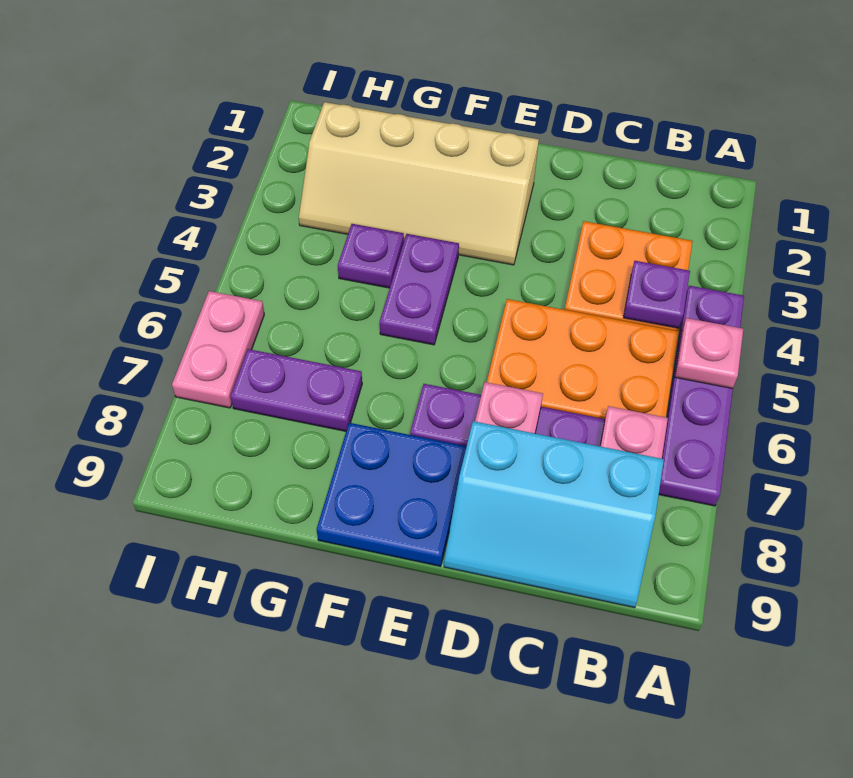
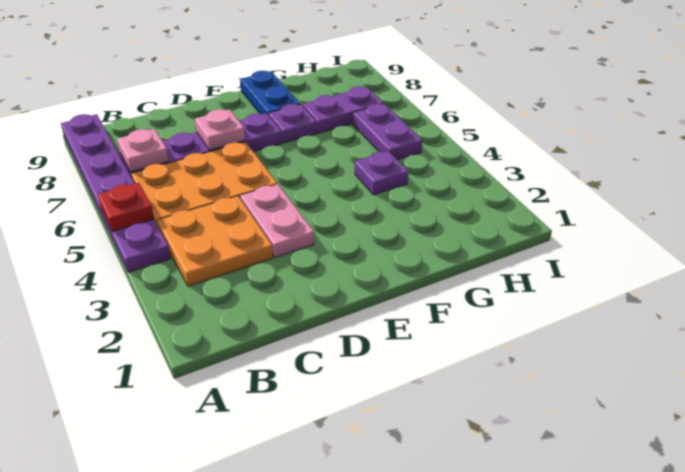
purple 1x4 plate [659,286,744,506] -> purple 1x6 plate [61,114,171,272]
pink 1x1 plate [675,318,743,389] -> red 1x1 plate [98,183,154,232]
purple 1x1 plate [623,261,690,328] -> purple 1x1 plate moved to [268,104,317,143]
cyan 2x3 slope [444,421,664,608] -> none
tan 2x4 slope [299,102,539,265] -> none
blue 2x2 plate [317,423,467,566] -> blue 1x2 plate [240,71,300,115]
purple 1x2 plate [380,234,459,345] -> purple 1x2 plate moved to [353,104,422,160]
pink 1x2 plate [172,291,264,408] -> pink 1x2 plate moved to [240,184,314,258]

